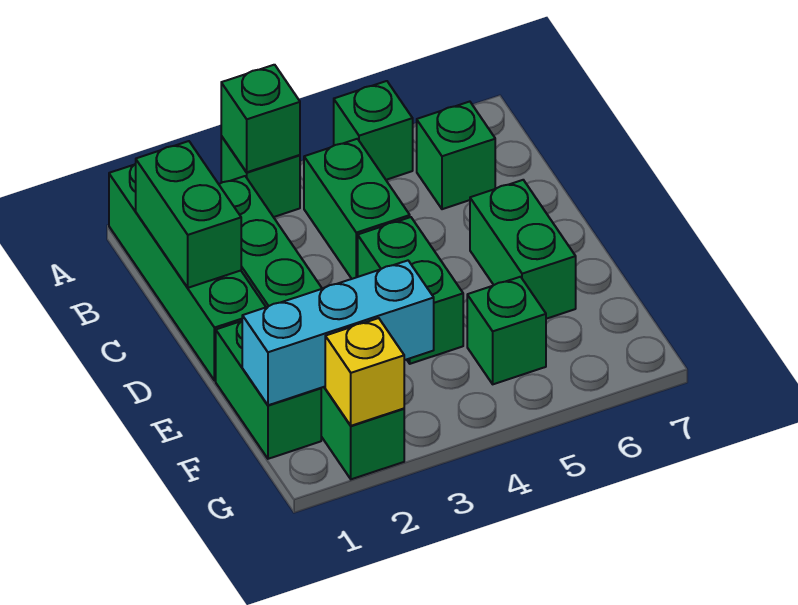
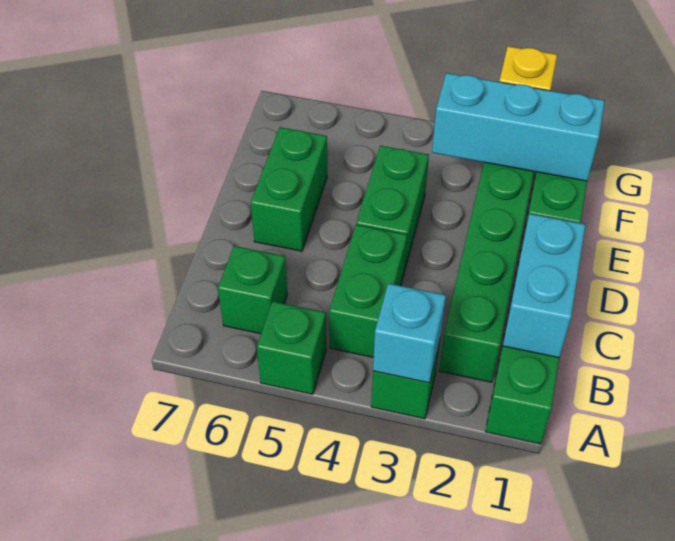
green 1x1 brick [221,65,300,172] -> cyan 1x1 brick [373,283,446,383]
green 1x2 brick [136,141,241,288] -> cyan 1x2 brick [503,214,586,358]
green 1x1 brick [467,277,546,384] -> none

